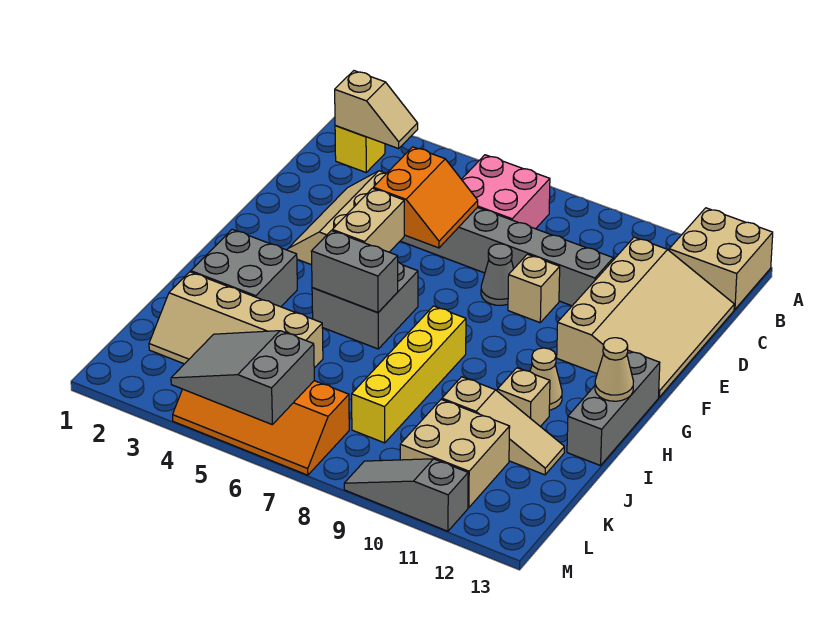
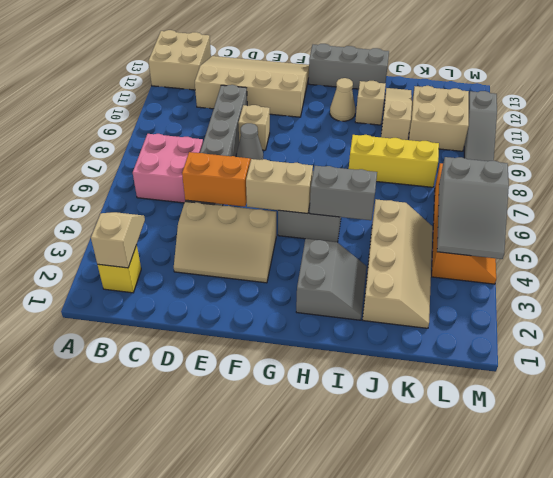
grey 2x2 brick [191,229,297,307] -> grey 2x2 slope [296,239,367,320]
grey 1x2 brick [311,231,398,313] -> grey 1x2 brick turned to [310,165,377,220]
yellow 1x4 brick [352,306,466,443] -> yellow 1x3 brick [349,135,439,187]
tan 1x1 cone [595,338,633,401] -> none

